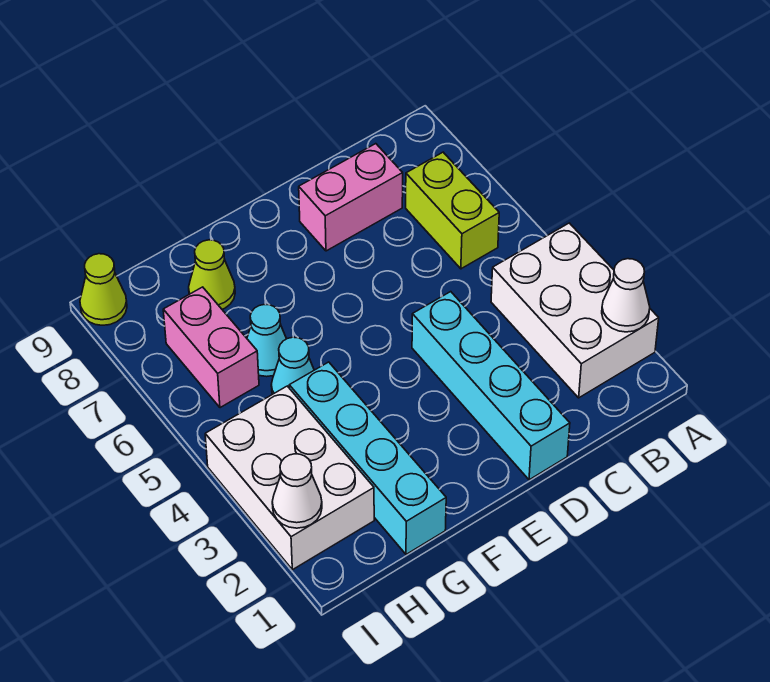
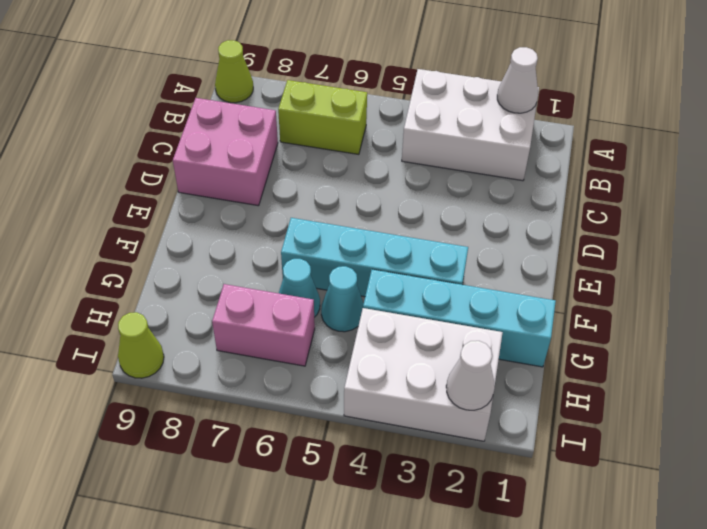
pink 1x2 brick [299,144,403,251] -> pink 2x2 brick [173,98,278,206]
cyan 1x4 brick [412,292,570,480] -> cyan 1x4 brick moved to [281,218,468,297]
lime 1x1 cone [189,240,235,309] -> lime 1x1 cone moved to [215,40,253,103]

